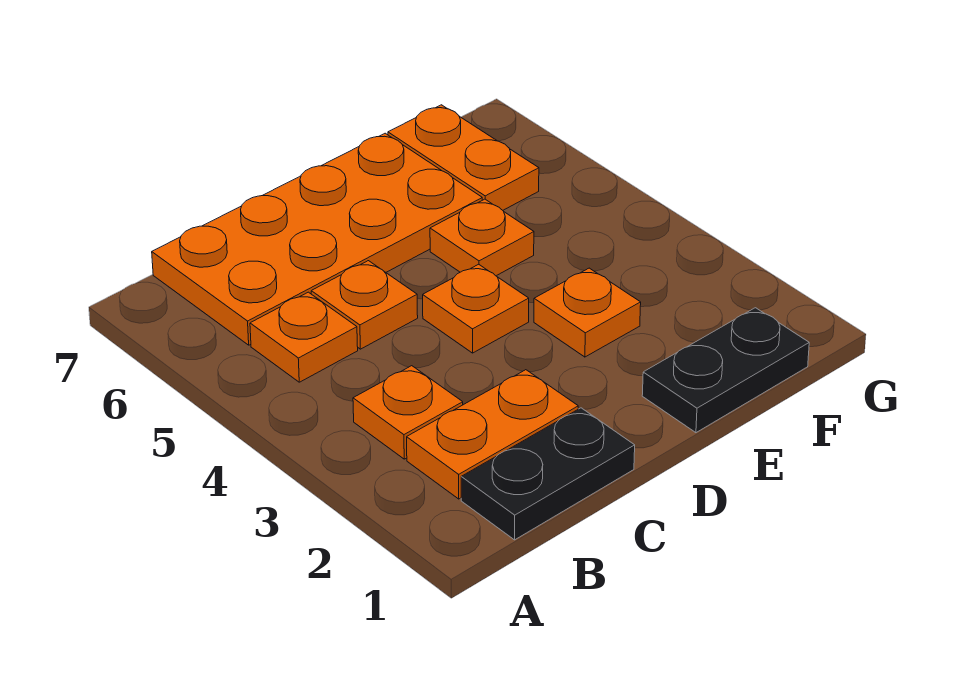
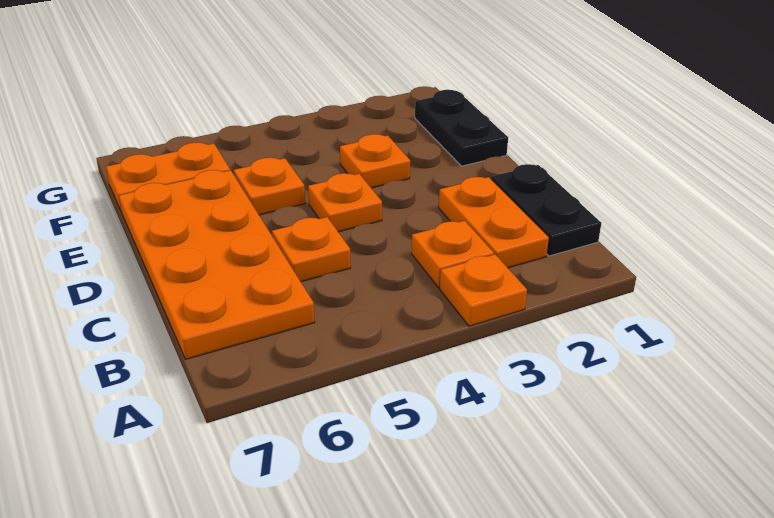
orange 1x1 plate [250,292,358,382] -> orange 1x1 plate moved to [440,254,527,326]

